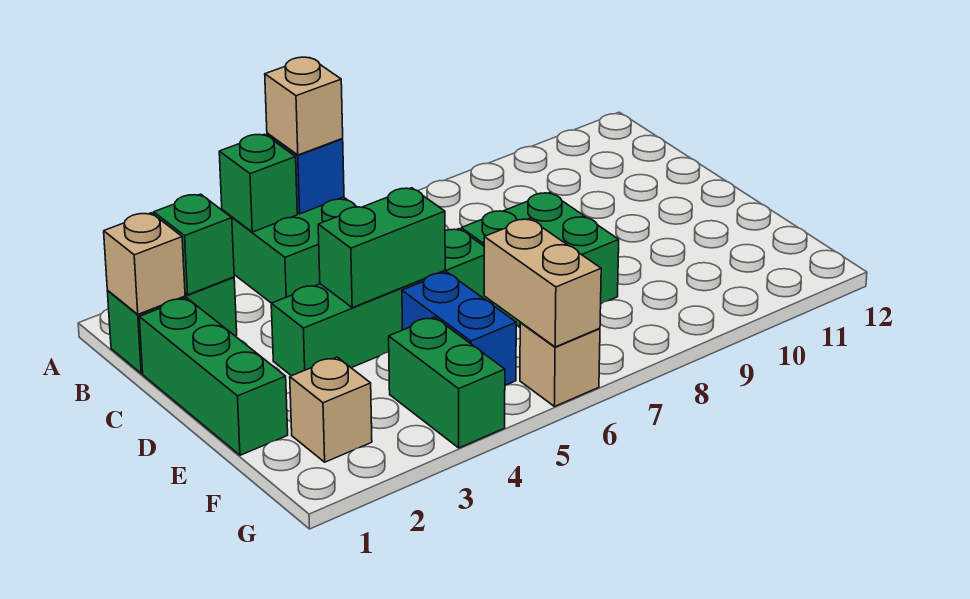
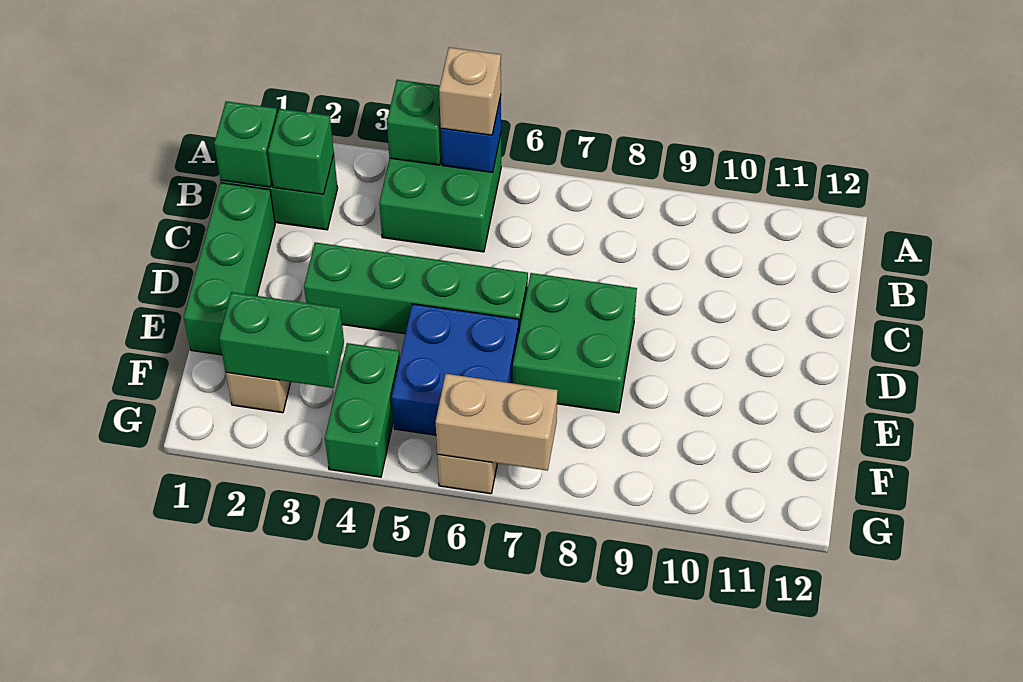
tan 1x1 brick [104,213,185,314] -> green 1x1 brick [214,101,277,187]
green 1x2 brick [318,188,445,308] -> green 1x2 brick moved to [219,292,344,388]
blue 1x2 brick [402,272,516,385] -> blue 2x2 brick [392,304,519,435]
tan 1x2 brick [484,219,601,347] -> tan 1x2 brick turned to [436,374,558,471]

